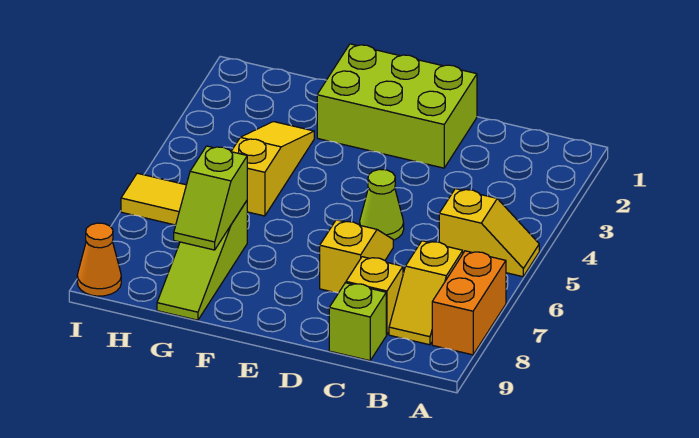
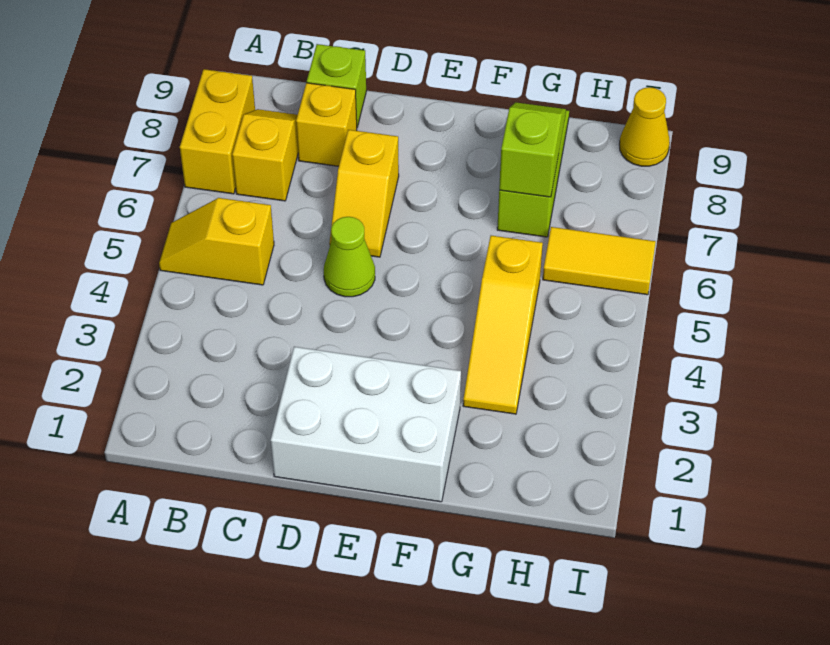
orange 1x2 brick [432,251,506,355] -> yellow 1x2 brick [180,69,255,194]
lime 2x3 brick [317,44,477,168] -> white 2x3 brick [271,347,461,502]
orange 1x1 cone [77,223,121,296] -> yellow 1x1 cone [619,87,670,166]

